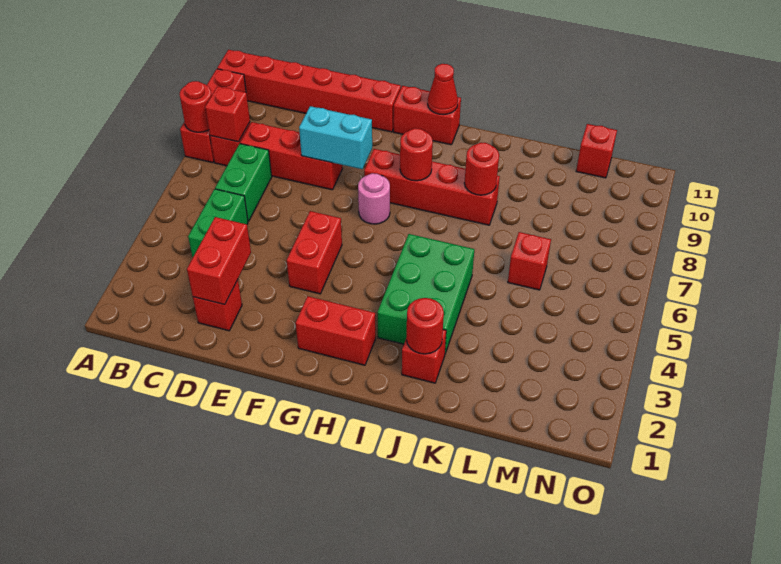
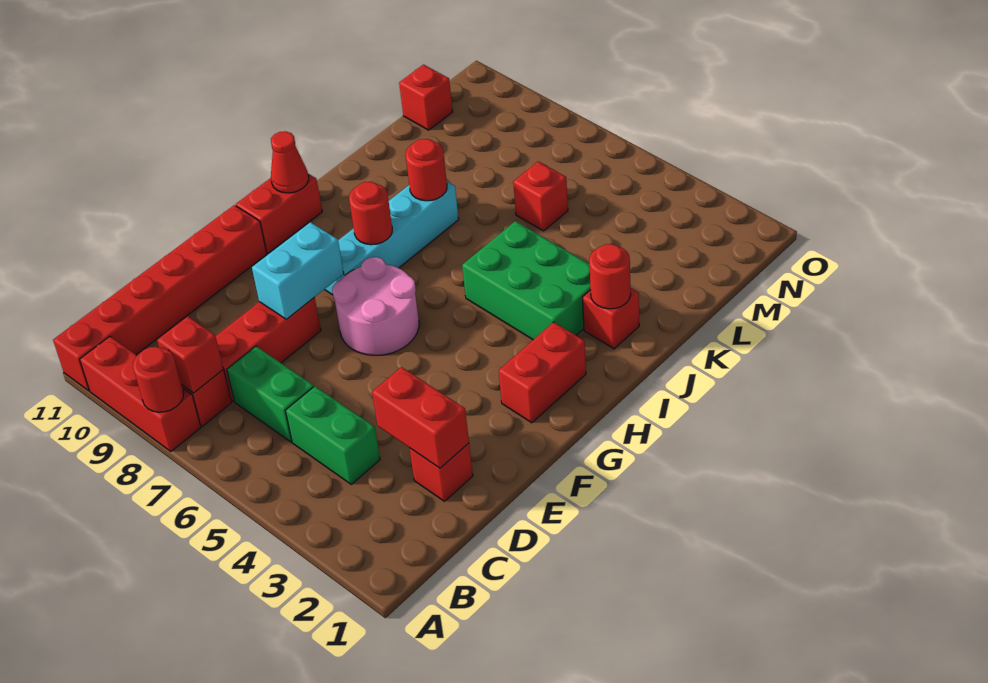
red 1x2 brick [287,211,342,294] -> none
pink 1x1 round brick [358,173,390,224] -> pink 2x2 round brick [332,257,419,356]
red 1x4 brick [364,149,500,225] -> cyan 1x4 brick [324,182,459,295]

